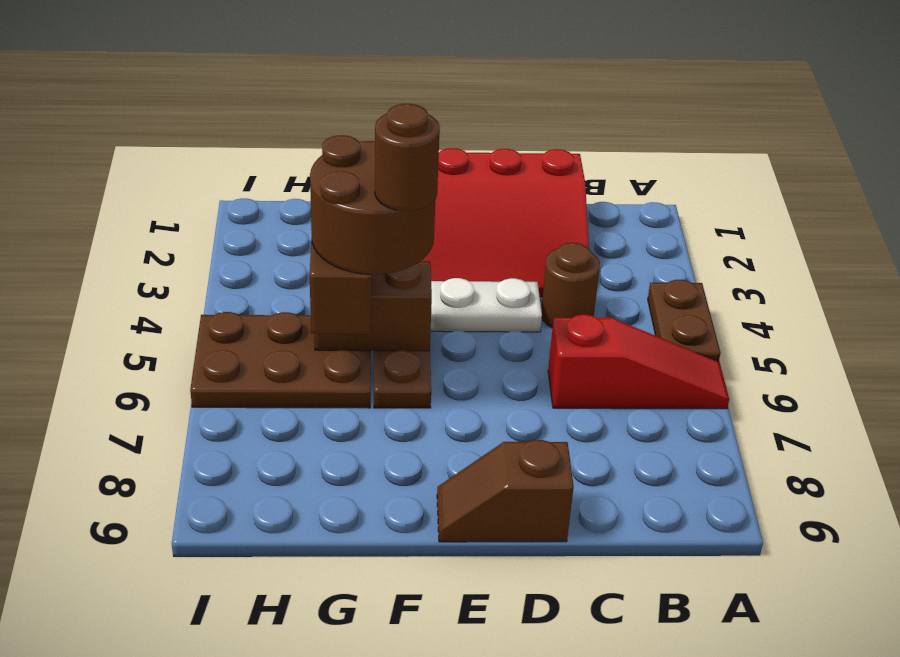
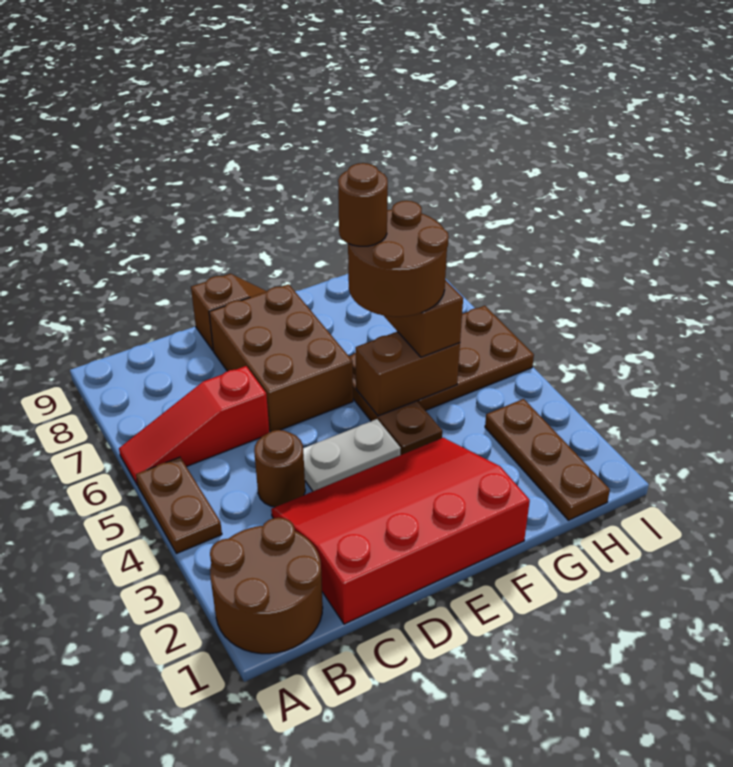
none -> brown 2x2 round brick [210,518,323,654]
none -> brown 2x3 brick [209,284,353,432]
none -> brown 1x3 plate [485,399,610,520]

